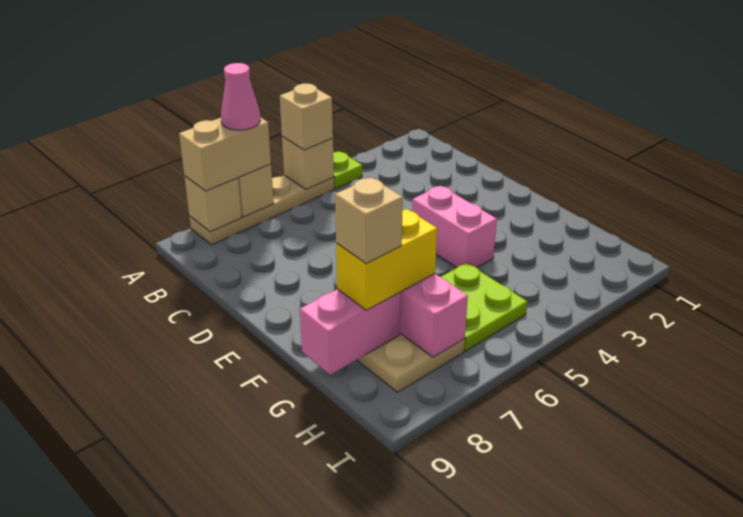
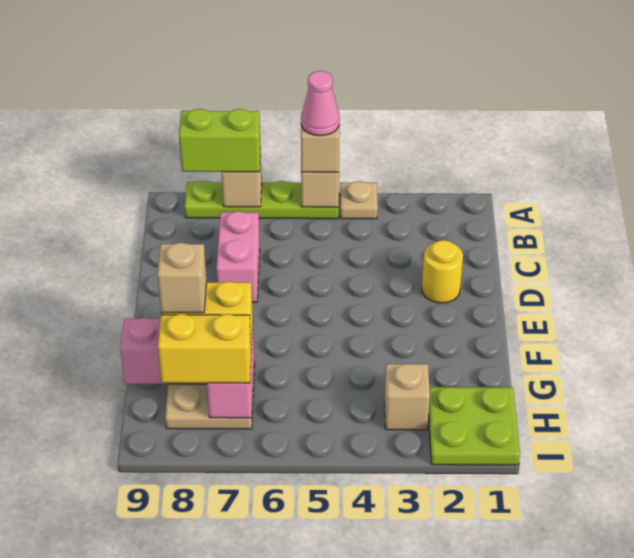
lime 1x1 plate [333,152,362,189] -> tan 1x1 plate [340,181,378,219]
tan 1x4 plate [189,175,334,245] -> lime 1x4 plate [185,181,339,219]
tan 1x2 brick [179,117,271,191] -> lime 1x2 brick [179,109,261,172]
pink 1x1 cone [221,63,260,130] -> pink 1x1 cone moved to [301,71,340,136]
tan 1x1 brick [184,176,242,232] -> tan 1x1 brick moved to [385,364,430,430]
none -> yellow 1x1 round brick [422,240,463,303]
pink 1x2 brick [412,186,497,268] -> pink 1x2 brick moved to [216,211,260,302]
lime 2x2 plate [441,263,527,351] -> lime 2x2 plate moved to [429,387,520,465]
none -> yellow 1x2 brick [158,314,251,383]

